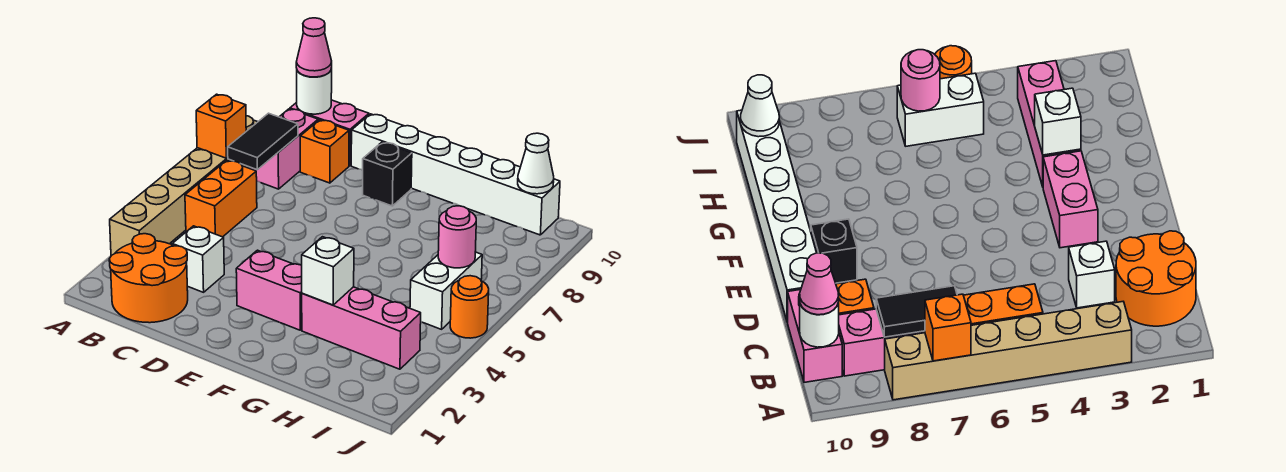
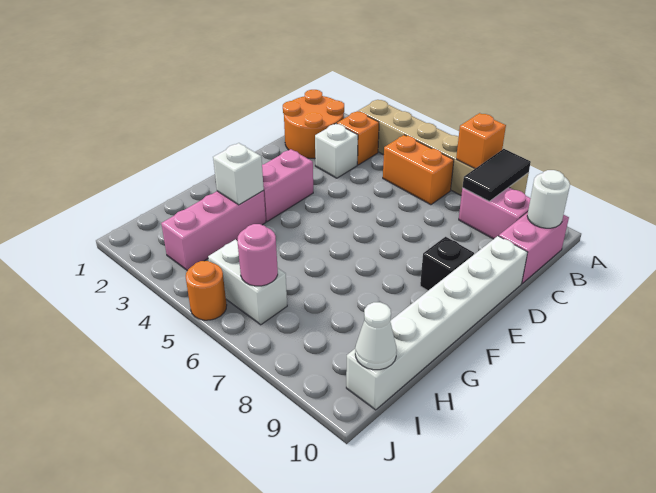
black 1x2 tile [228,113,298,170] -> black 1x2 tile turned to [462,149,531,201]
pink 1x1 cone [296,18,332,77] -> none
orange 1x1 brick [300,120,349,183] -> orange 1x1 brick moved to [337,111,379,165]

